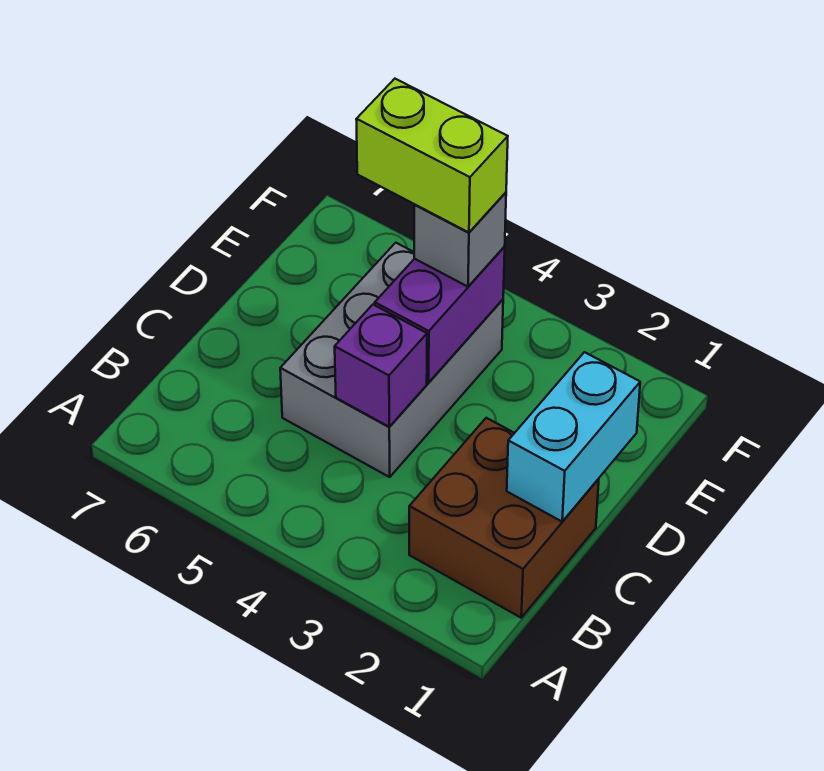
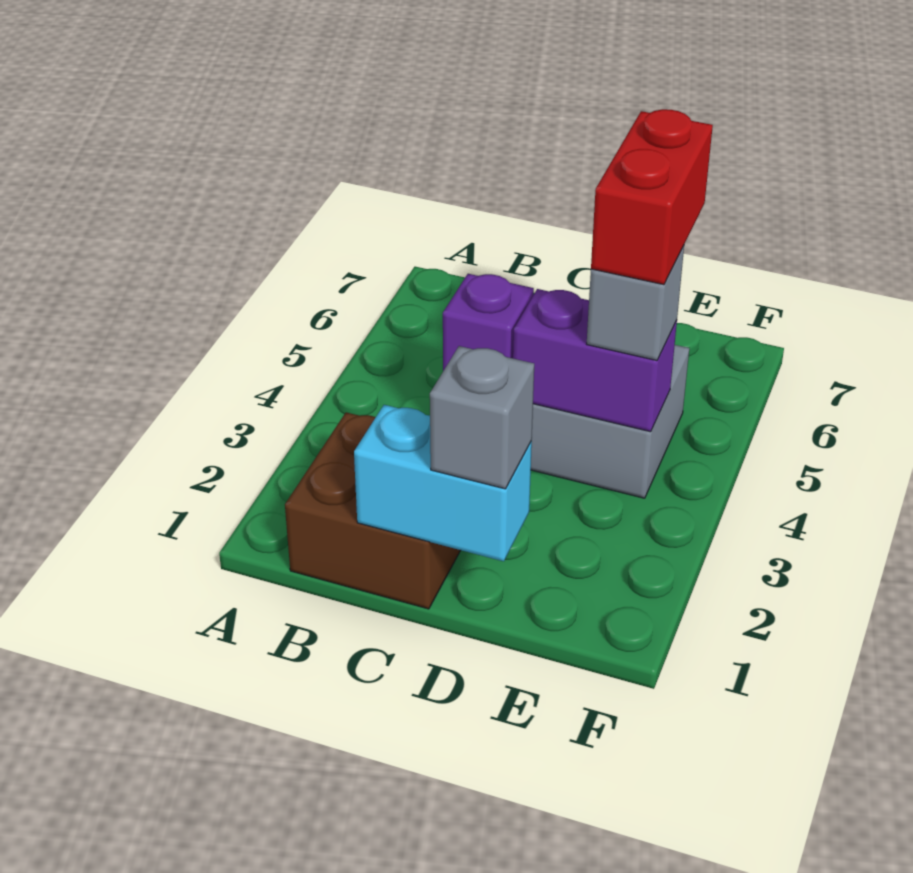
none -> grey 1x1 brick [430,346,534,489]
lime 1x2 brick [356,79,508,232] -> red 1x2 brick [591,109,713,285]

